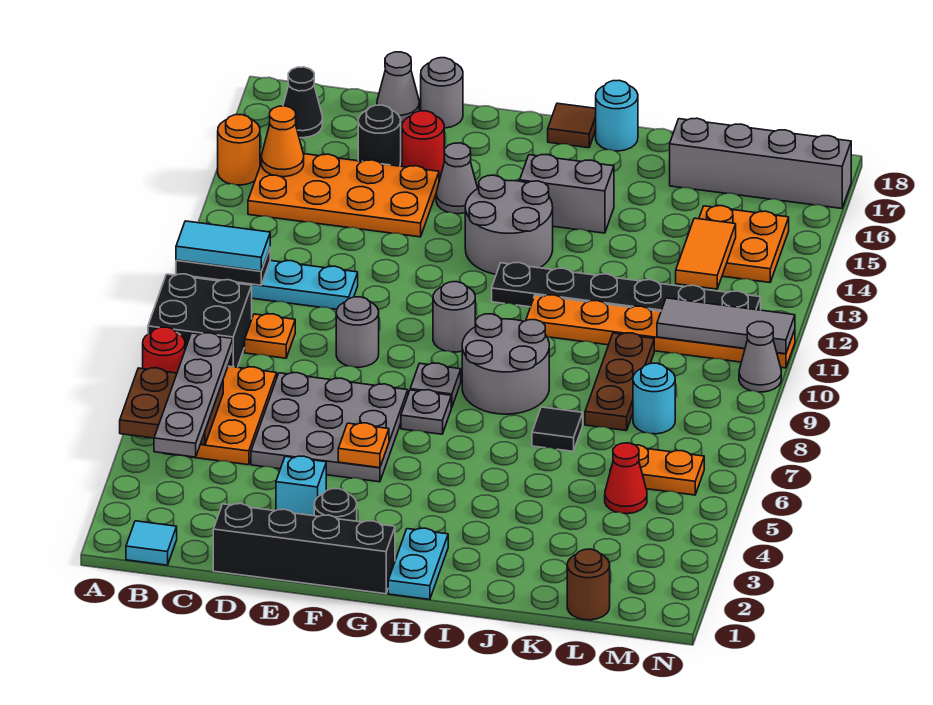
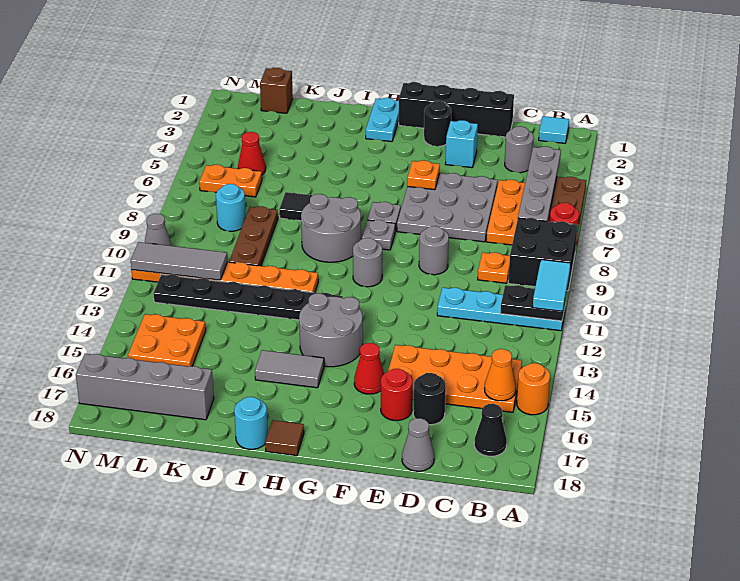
cyan 1x2 tile [176,221,270,271] -> cyan 1x2 tile turned to [533,260,571,311]
grey 1x1 round brick [421,58,463,128] -> grey 1x1 round brick moved to [505,126,534,173]
grey 1x1 cone [436,143,478,214] -> red 1x1 cone [354,343,384,394]
grey 1x2 brick [520,155,614,233] -> grey 1x2 tile [255,350,324,388]
brown 1x1 round brick [567,549,610,620] -> brown 1x1 brick [260,68,293,113]
orange 1x2 tile [676,218,736,289] -> none

